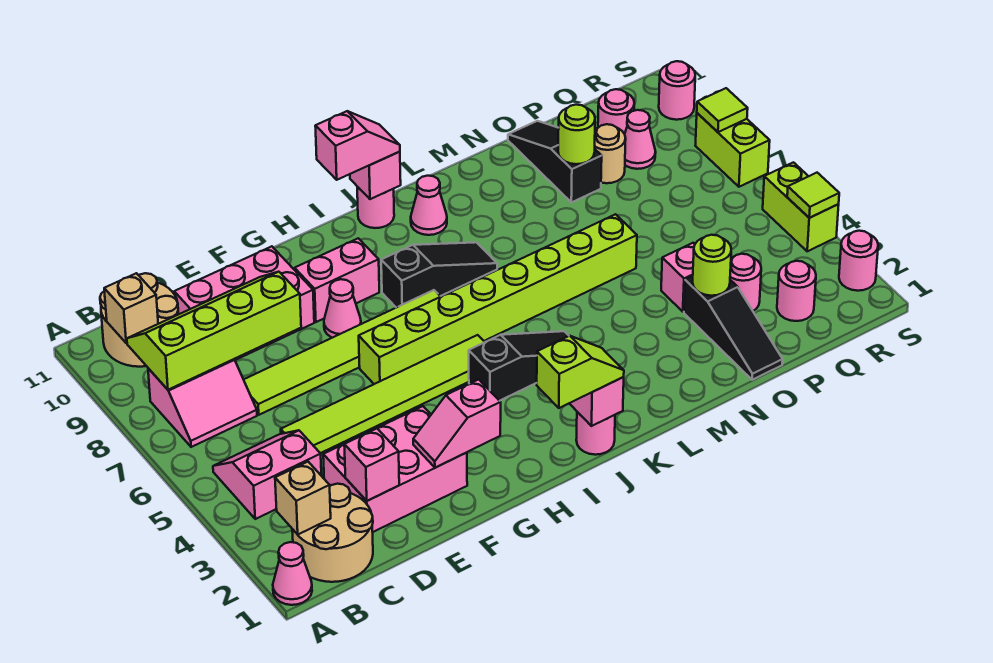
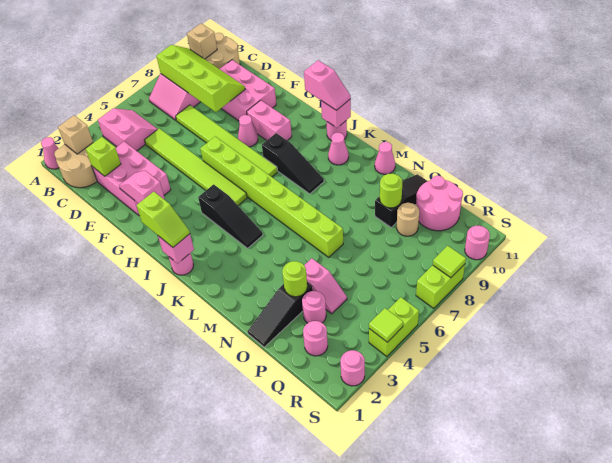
pink 1x1 brick [344,428,399,501] -> lime 1x1 brick [86,137,121,176]
pink 1x1 cone [625,110,656,169] -> pink 1x1 cone moved to [375,142,395,174]
pink 1x1 round brick [598,89,634,134] -> pink 2x2 round brick [416,176,463,231]

